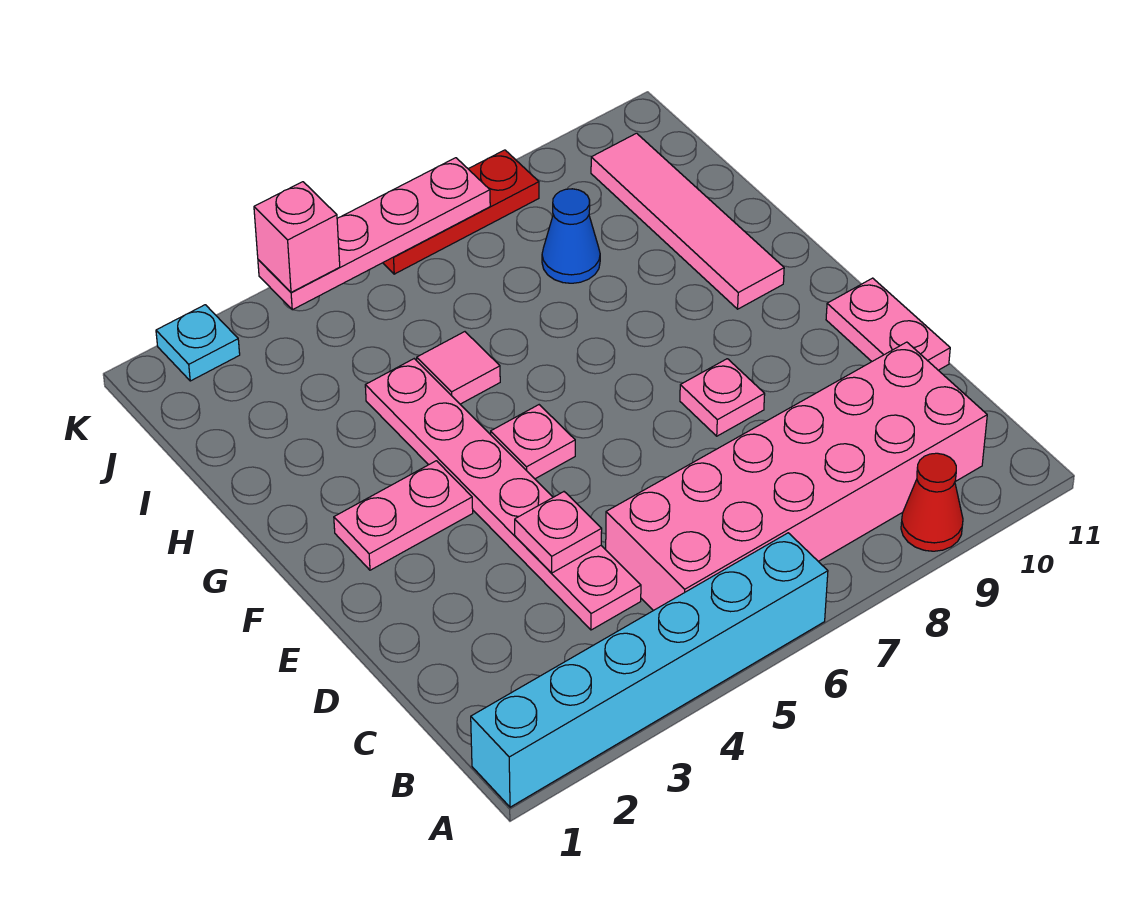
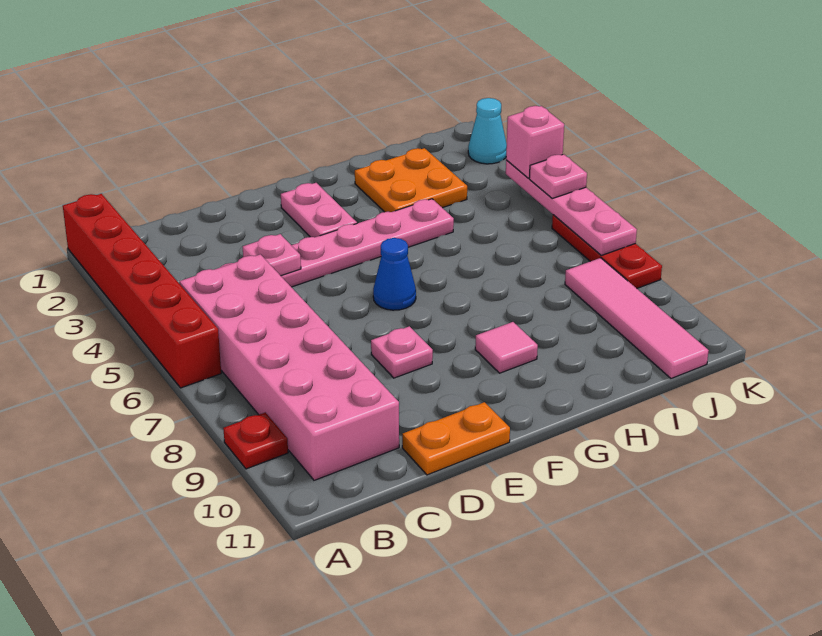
cyan 1x6 brick [471,533,828,807] -> red 1x6 brick [63,194,221,388]
red 1x1 cone [901,453,963,551] -> red 1x1 plate [223,412,288,469]
pink 1x2 plate [826,278,950,370] -> orange 1x2 plate [402,402,510,475]
pink 1x1 plate [491,405,575,479] -> pink 1x1 plate moved to [529,154,587,198]
pink 1x4 tile [591,133,784,309] -> pink 1x4 tile turned to [565,258,709,378]
none -> orange 2x2 plate [355,148,467,212]
pink 1x1 tile [417,332,500,404] -> pink 1x1 tile moved to [475,322,538,373]
blue 1x1 cone [542,189,600,283] -> blue 1x1 cone moved to [373,238,416,310]
cyan 1x1 plate [156,305,240,381] -> cyan 1x1 cone [468,98,507,164]

